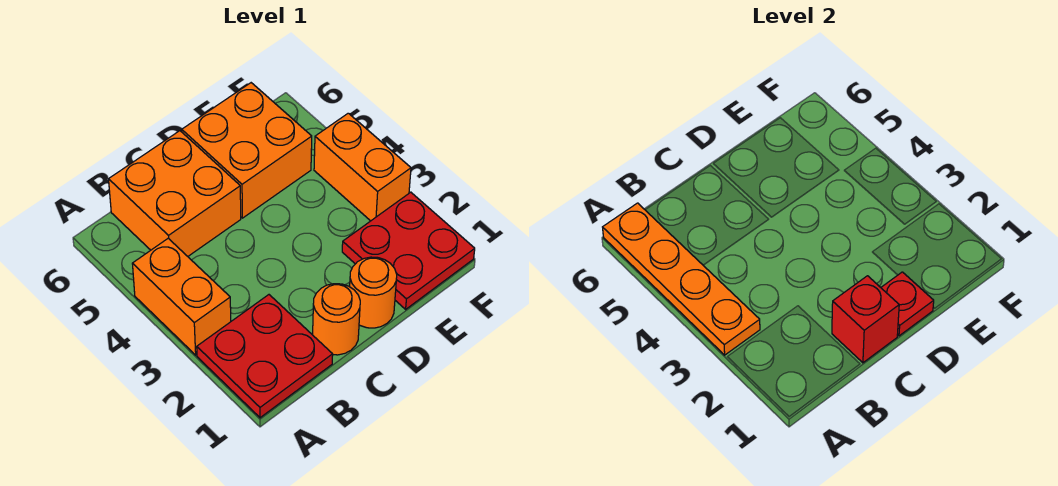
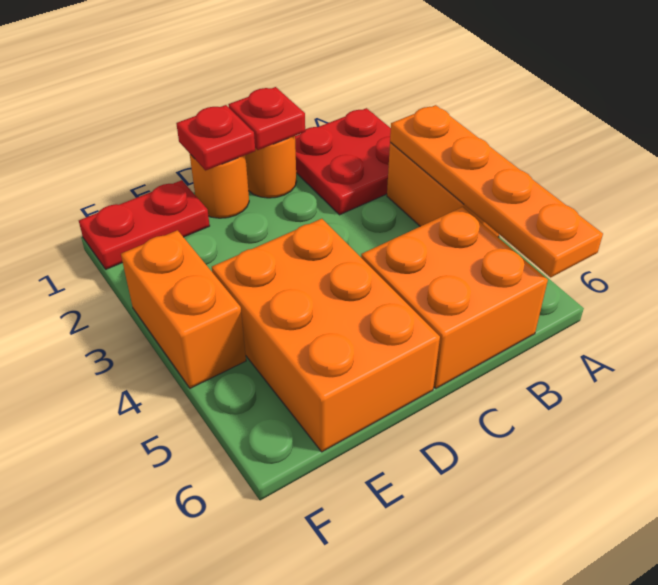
red 1x1 brick [832,276,899,363] -> red 1x1 plate [228,87,305,150]
orange 2x2 brick [182,83,312,218] -> orange 2x3 brick [212,219,440,452]
red 2x2 plate [342,192,475,309] -> red 1x2 plate [79,180,210,269]

